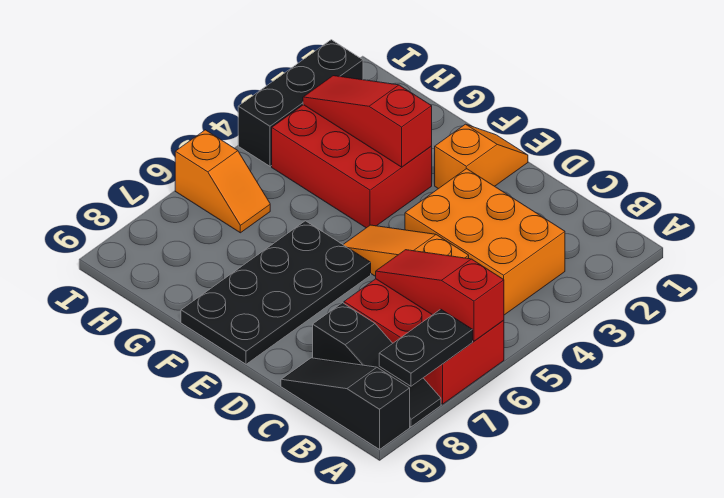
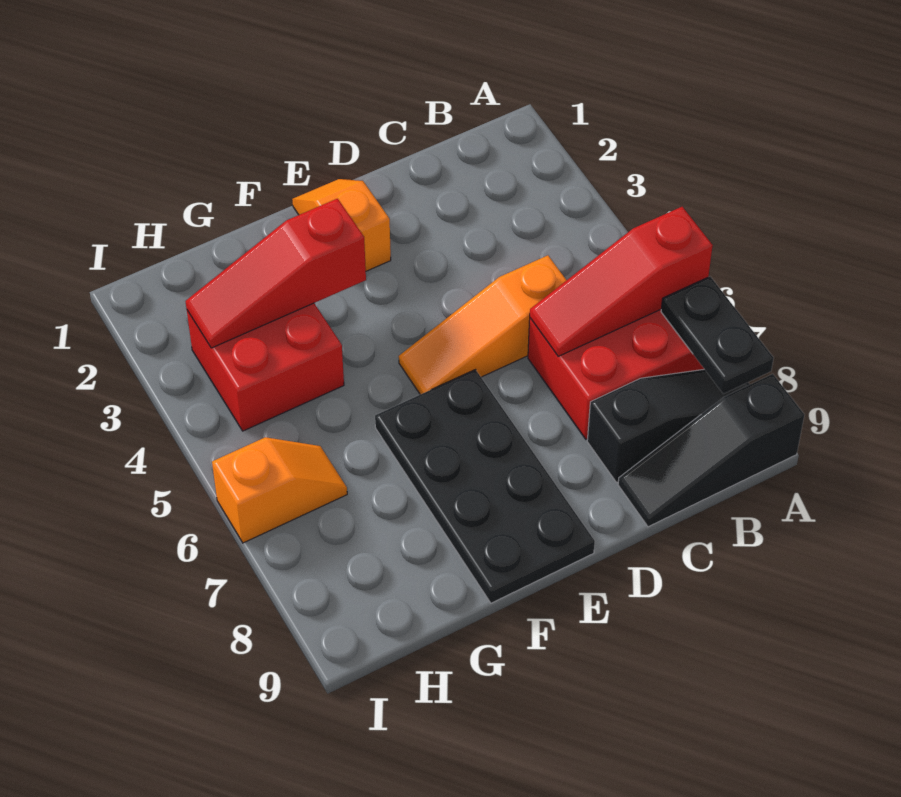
orange 2x3 brick [405,169,565,315] -> none
red 2x3 brick [272,105,432,228] -> red 2x2 brick [187,303,344,431]
black 1x3 brick [238,40,363,166] -> none

